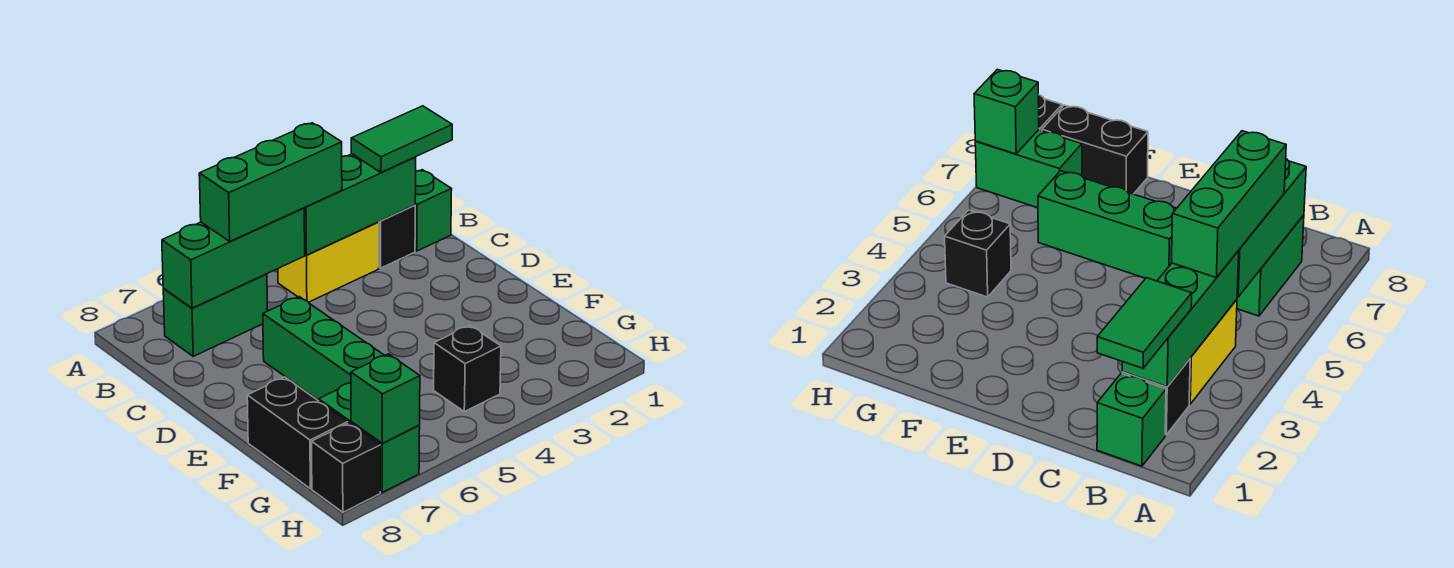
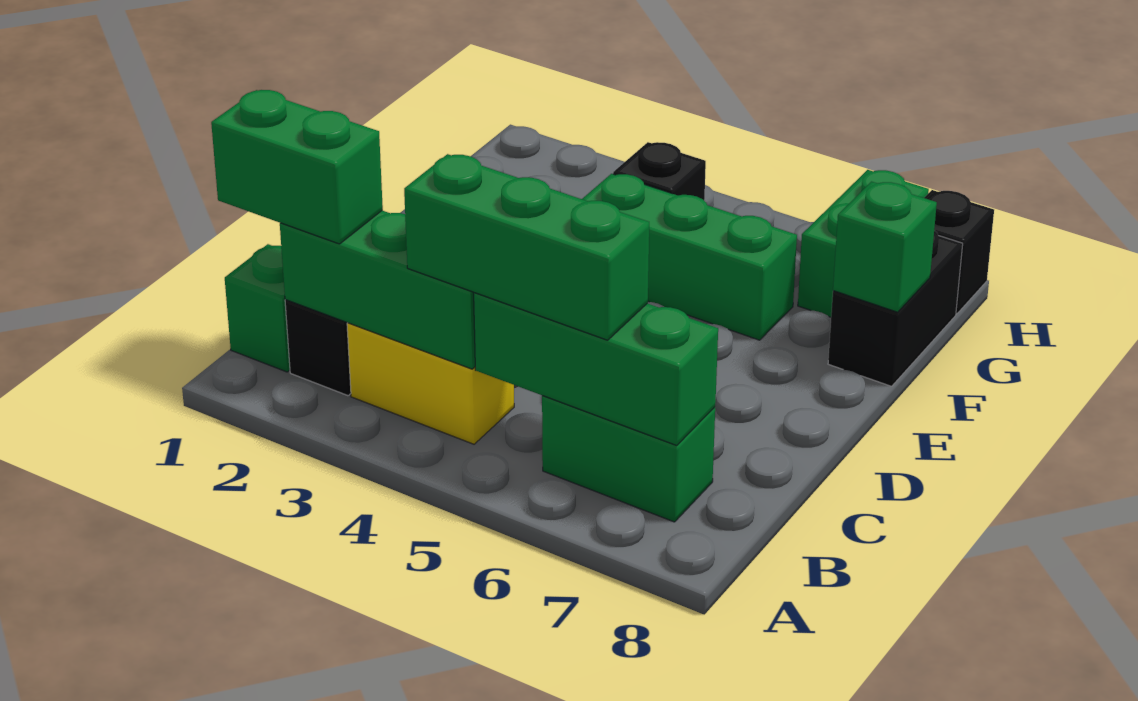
green 1x2 tile [351,106,452,172] -> green 1x2 brick [211,90,383,244]
green 1x3 brick [263,297,385,400] -> green 1x3 brick turned to [582,174,797,340]
green 1x1 brick [351,354,420,443] -> green 1x1 brick moved to [833,182,937,312]

